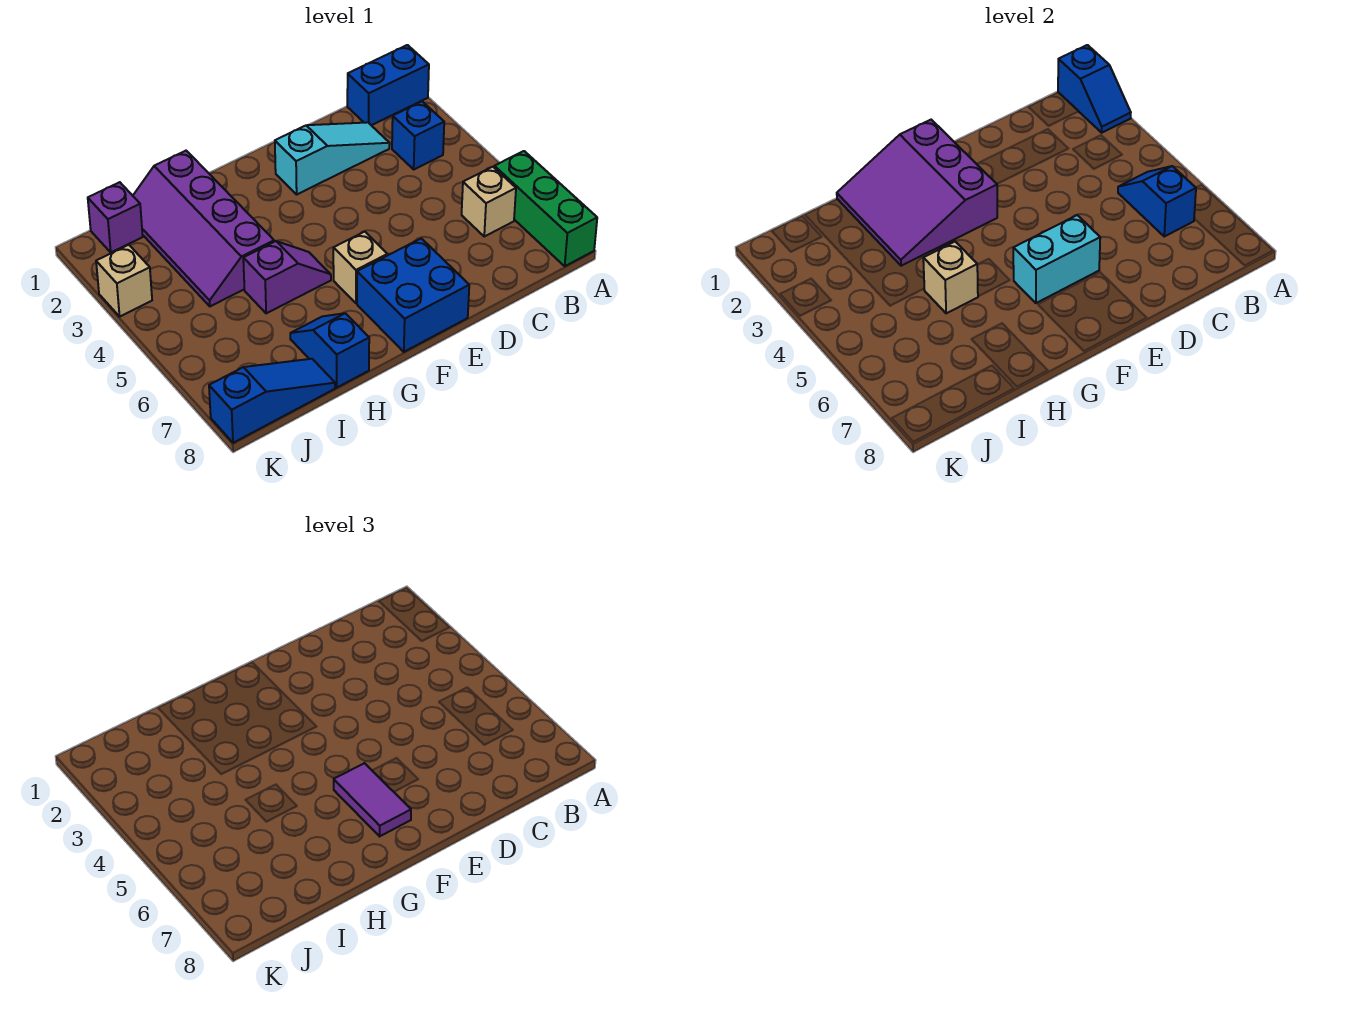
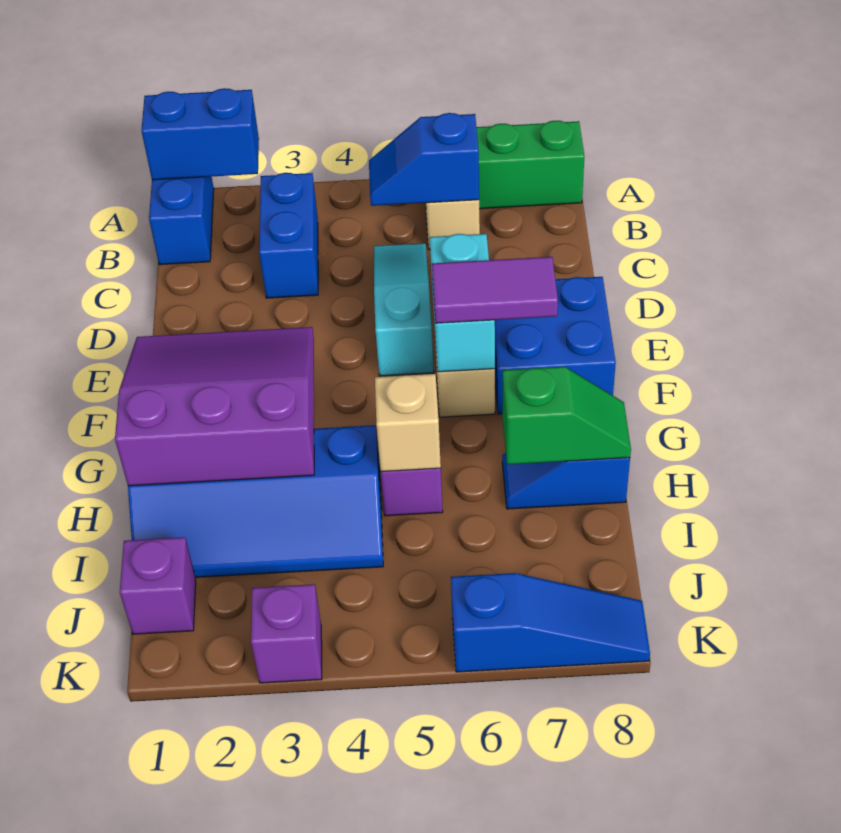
blue 1x2 slope [1058,45,1131,133] -> blue 1x2 brick [141,88,259,180]
blue 1x1 brick [392,101,444,169] -> blue 1x2 brick [259,173,318,298]
cyan 1x3 slope [275,122,390,194] -> cyan 1x3 slope moved to [374,243,434,376]
purple 3x3 slope [837,120,997,266] -> purple 3x3 slope turned to [115,327,314,486]
purple 2x4 slope [133,151,275,306] -> blue 2x4 slope [128,425,383,577]
none -> green 1x2 slope [502,367,631,465]
blue 1x3 slope [209,359,335,443] -> blue 1x3 slope turned to [451,573,650,672]
tan 1x1 brick [96,245,152,316] -> purple 1x1 brick [251,584,322,683]

